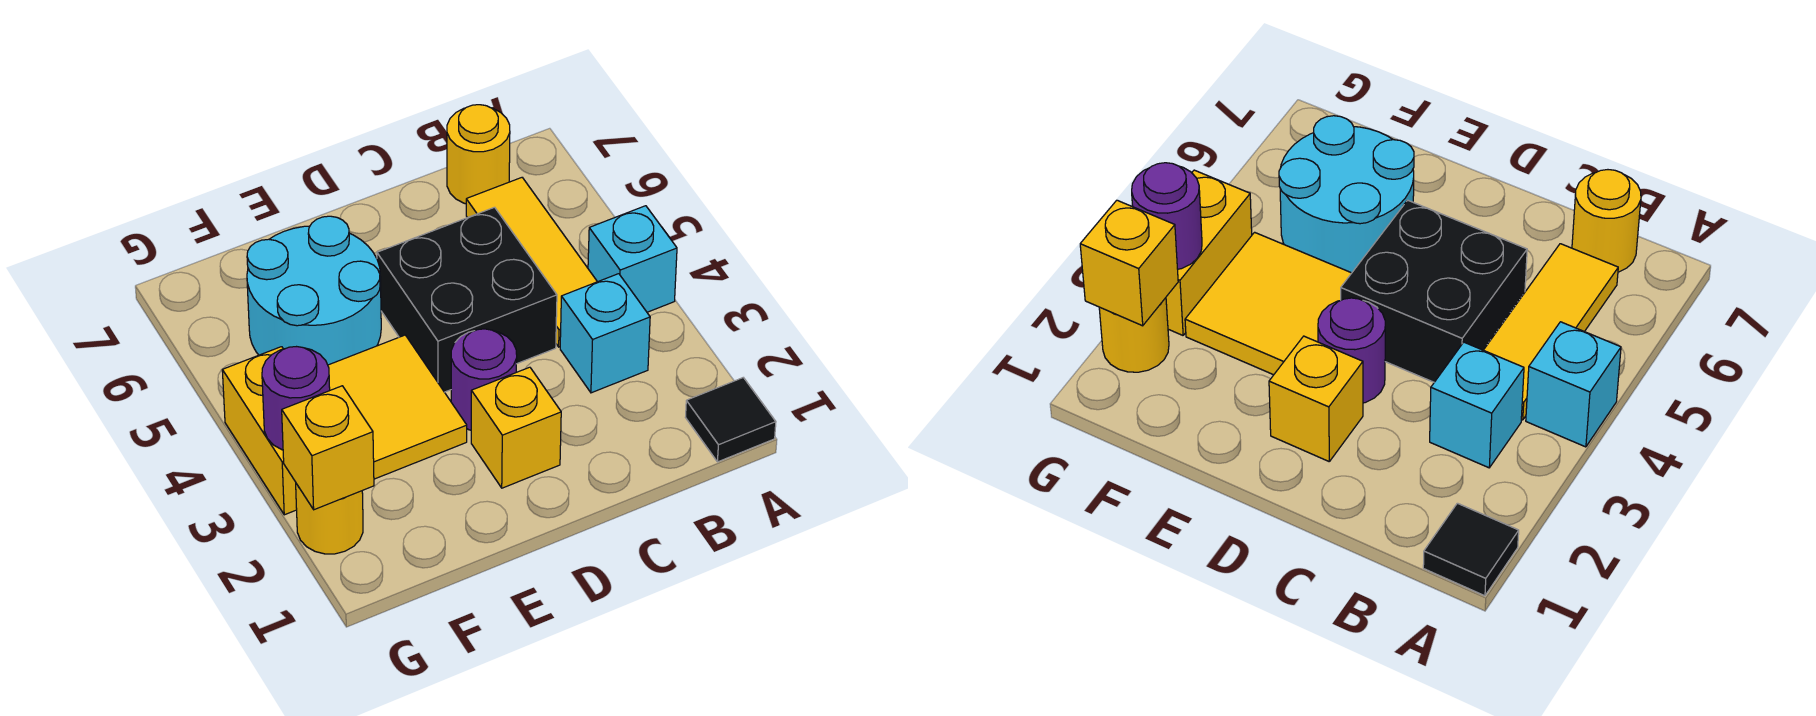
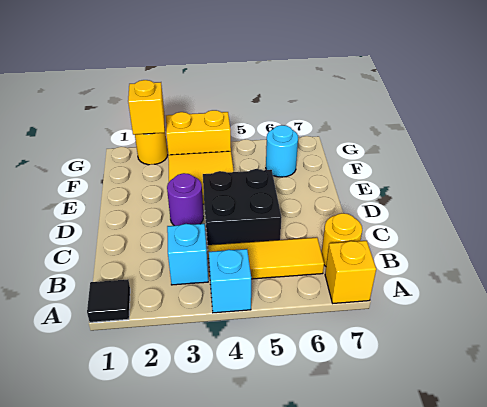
yellow 1x1 brick [471,367,561,488] -> yellow 1x1 brick moved to [325,241,376,303]
cyan 2x2 round brick [247,216,381,365] -> cyan 1x1 round brick [266,125,298,177]
purple 1x1 round brick [262,347,330,450] -> none

